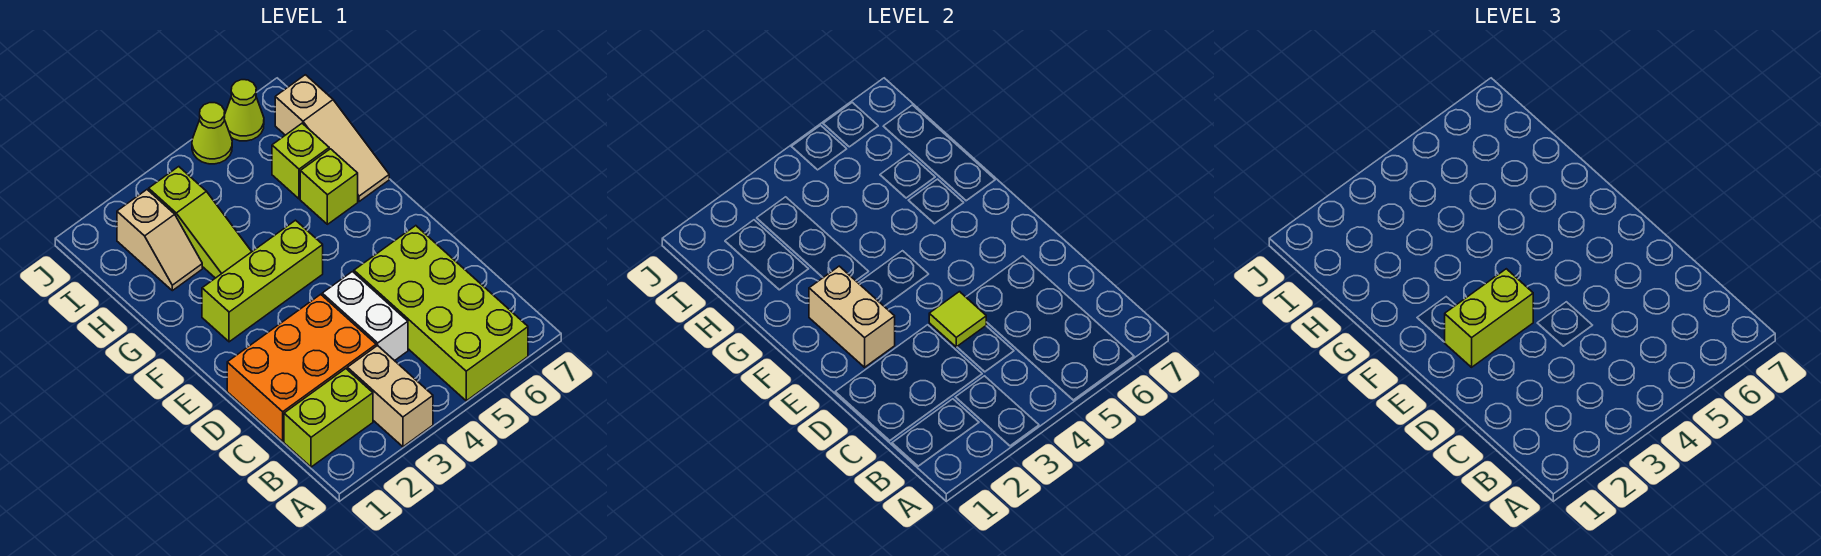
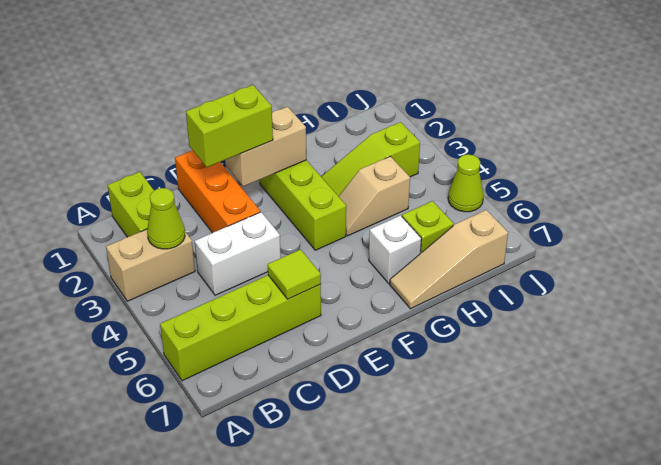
lime 2x4 brick [354,226,528,401] -> lime 1x4 brick [160,275,321,381]
orange 2x3 brick [227,294,376,441] -> orange 1x3 brick [175,150,260,233]
lime 1x1 tile [929,292,986,347] -> lime 1x1 tile moved to [268,250,321,299]
lime 1x2 brick [1445,269,1533,367] -> lime 1x2 brick turned to [186,85,273,167]
lime 1x1 brick [300,149,358,224] -> white 1x1 brick [369,216,421,283]
tan 1x2 slope [117,190,202,291] -> tan 1x2 slope moved to [339,156,410,236]
lime 1x1 cone [224,80,264,141] -> lime 1x1 cone moved to [147,188,185,249]

